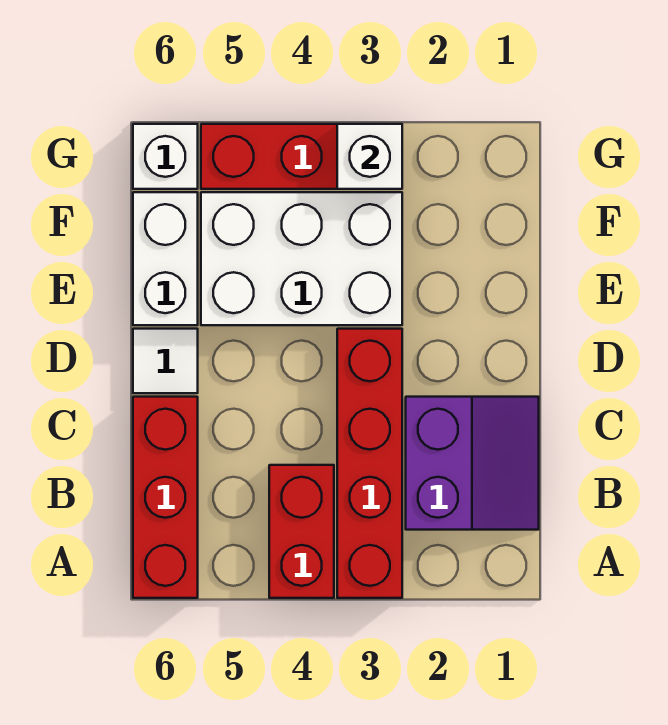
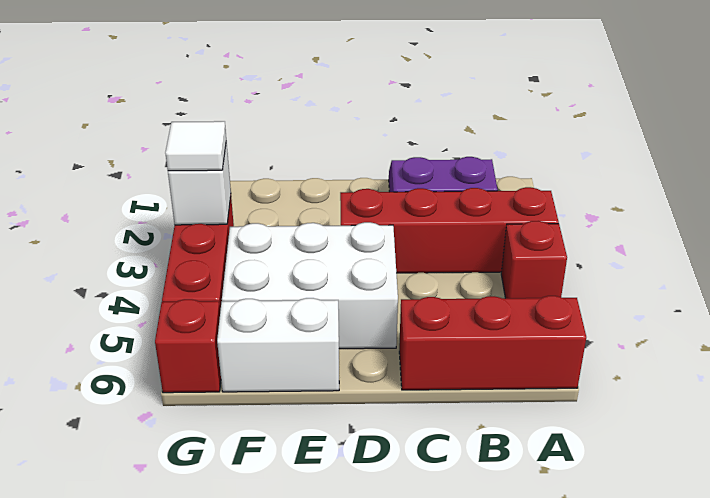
red 1x2 brick [269,465,334,598] -> red 1x1 brick [501,221,567,298]
white 1x1 tile [133,329,198,393] -> white 1x1 tile moved to [165,121,226,171]
white 2x3 brick [201,192,402,325] -> white 2x3 brick turned to [222,222,398,349]
white 1x1 brick [133,124,198,189] -> red 1x1 brick [155,299,221,393]

